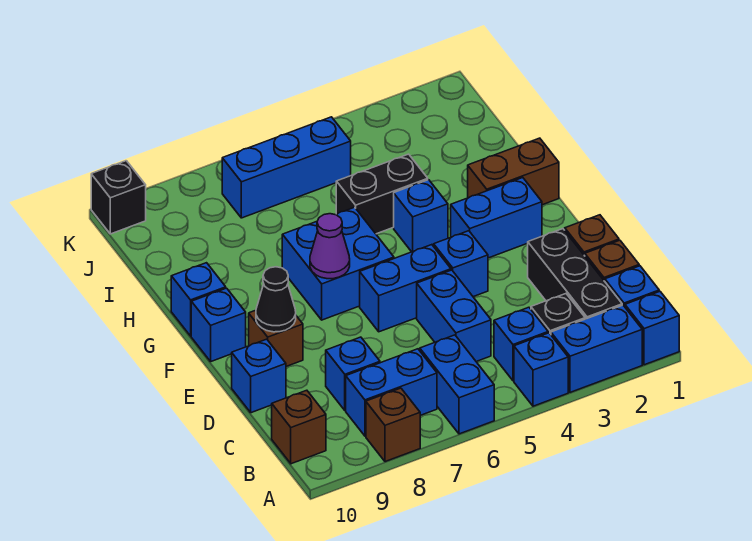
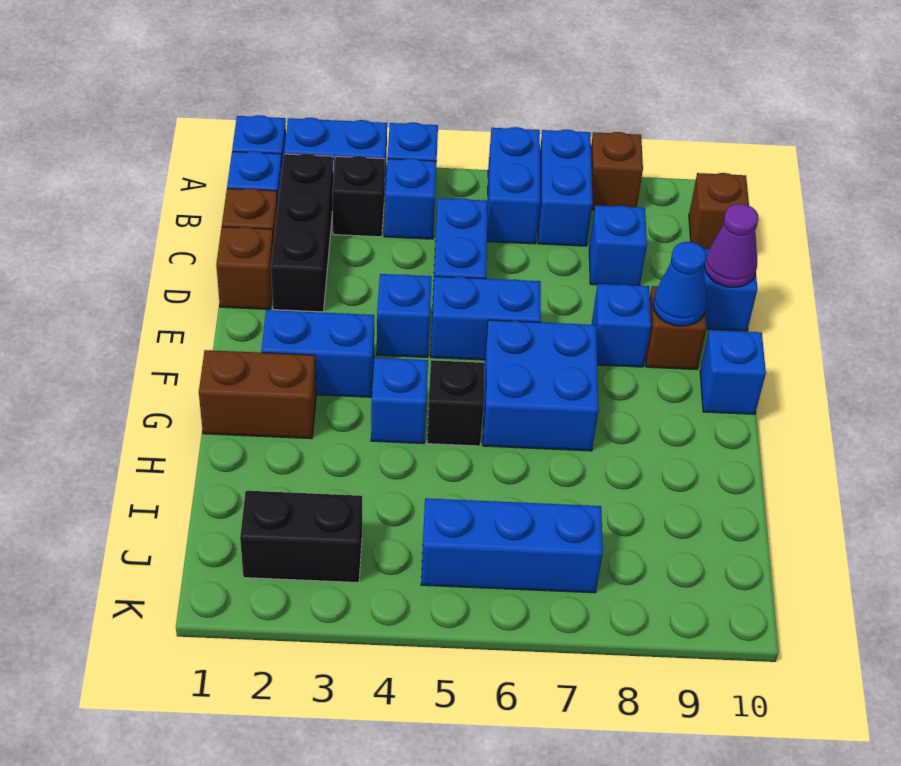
blue 1x2 brick [346,349,437,436] -> blue 1x2 brick turned to [538,129,593,246]
black 1x1 cone [256,267,296,332] -> blue 1x1 cone [653,242,707,326]
purple 1x1 cone [310,214,350,279] -> purple 1x1 cone moved to [705,204,759,287]
blue 1x1 brick [171,263,226,336] -> blue 1x1 brick moved to [592,284,651,367]
black 1x2 brick [336,154,428,234] -> black 1x2 brick moved to [240,491,362,583]
black 1x1 brick [91,161,146,234] -> black 1x1 brick moved to [427,360,485,446]

